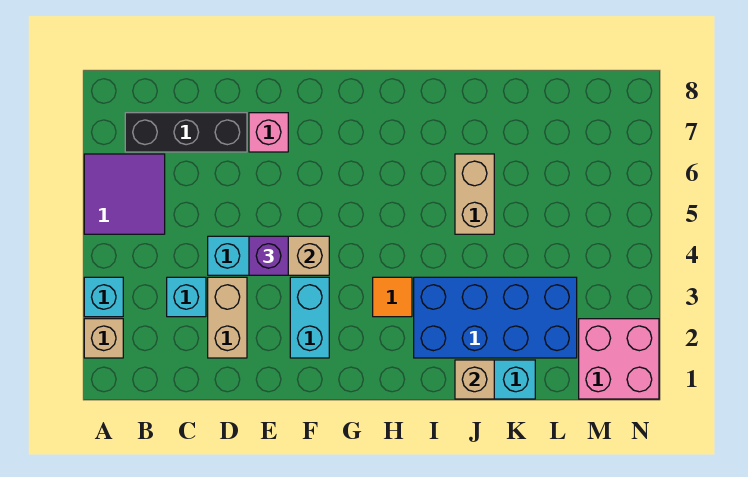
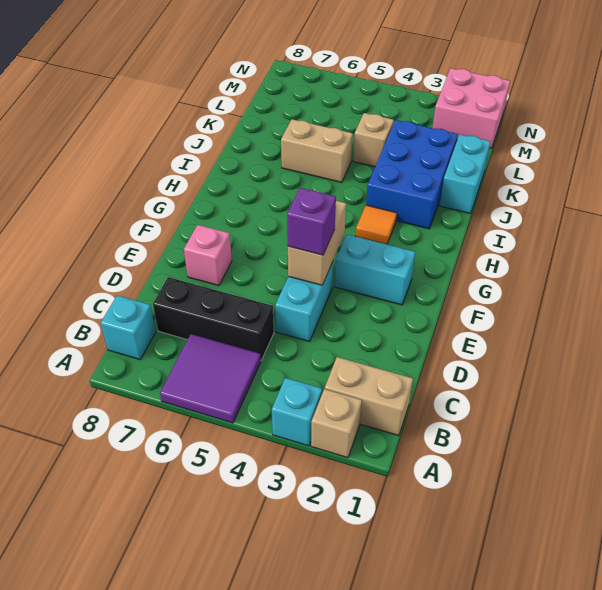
black 1x3 brick [125,113,247,152] -> black 1x3 brick turned to [153,277,274,360]
cyan 1x1 brick [167,277,206,317] -> cyan 1x1 brick moved to [101,295,156,359]
tan 1x2 brick [208,277,247,358] -> tan 1x2 brick moved to [325,357,413,436]
blue 2x4 brick [414,277,577,358] -> blue 2x3 brick [366,120,458,229]
tan 1x1 brick [455,360,494,399] -> tan 1x1 brick moved to [353,113,394,167]

